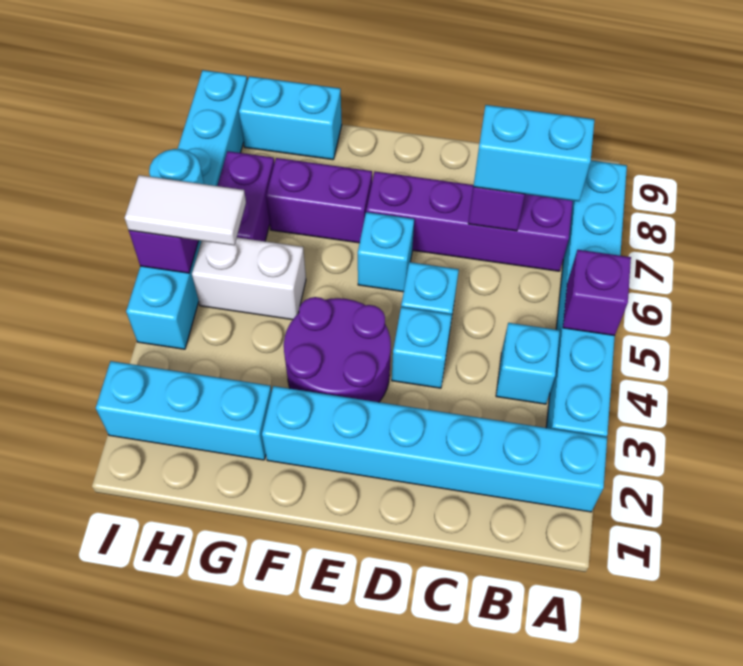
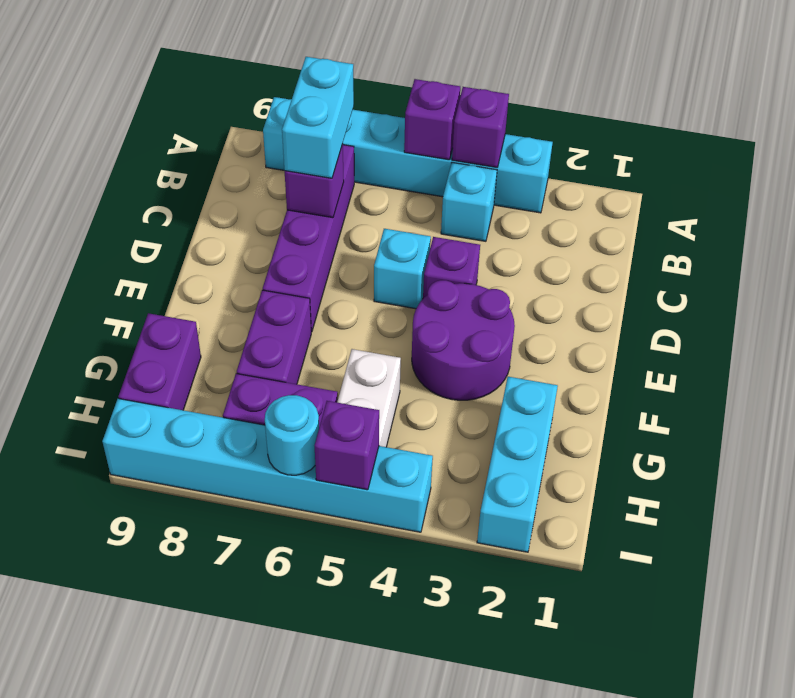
cyan 1x6 brick [262,386,607,512] -> none
none -> purple 1x1 brick [452,87,509,167]
cyan 1x1 brick [392,307,452,388] -> purple 1x1 brick [423,237,480,298]
cyan 1x1 brick [358,212,414,292] -> none
cyan 1x2 brick [239,76,342,160] -> purple 1x2 brick [118,313,201,410]
white 1x2 tile [125,175,246,245] -> none

